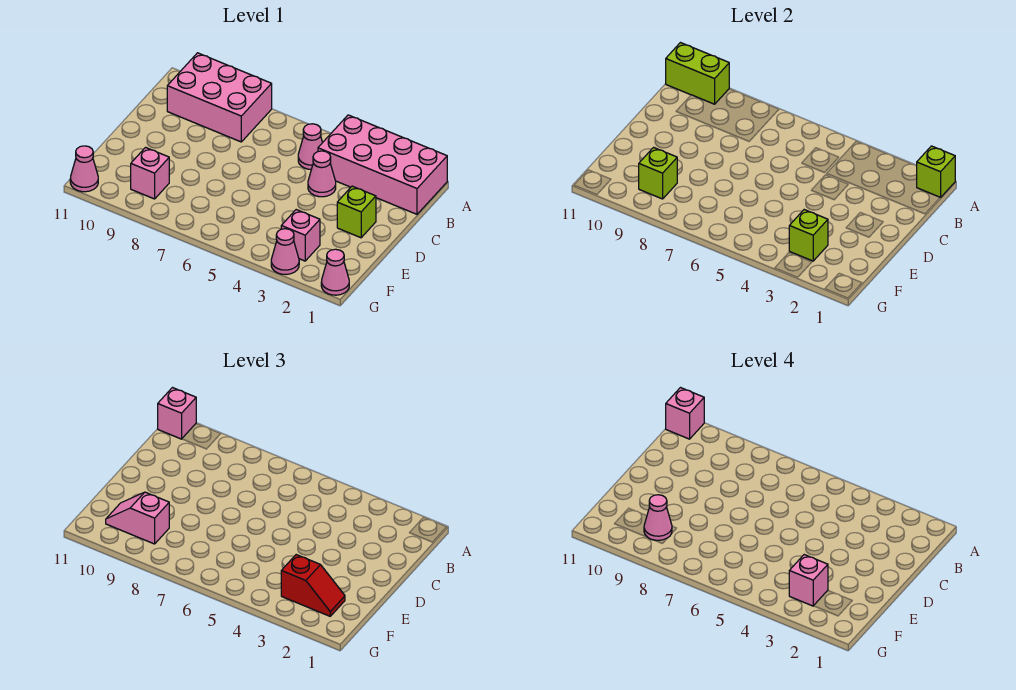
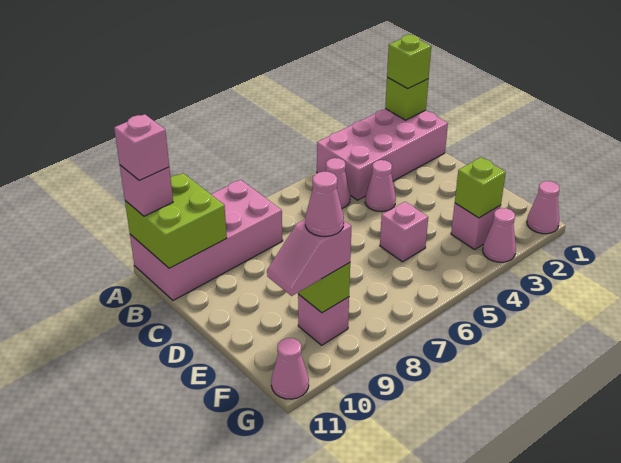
pink 2x3 brick [167,53,272,142] -> pink 2x4 brick [130,180,283,300]
lime 1x2 brick [666,43,729,104] -> lime 2x2 brick [125,173,227,268]
lime 1x1 brick [337,186,376,238] -> lime 1x1 brick moved to [387,35,431,89]
red 1x2 slope [281,555,345,616] -> none
pink 1x1 brick [789,555,828,606] -> pink 1x1 brick moved to [380,202,428,262]

